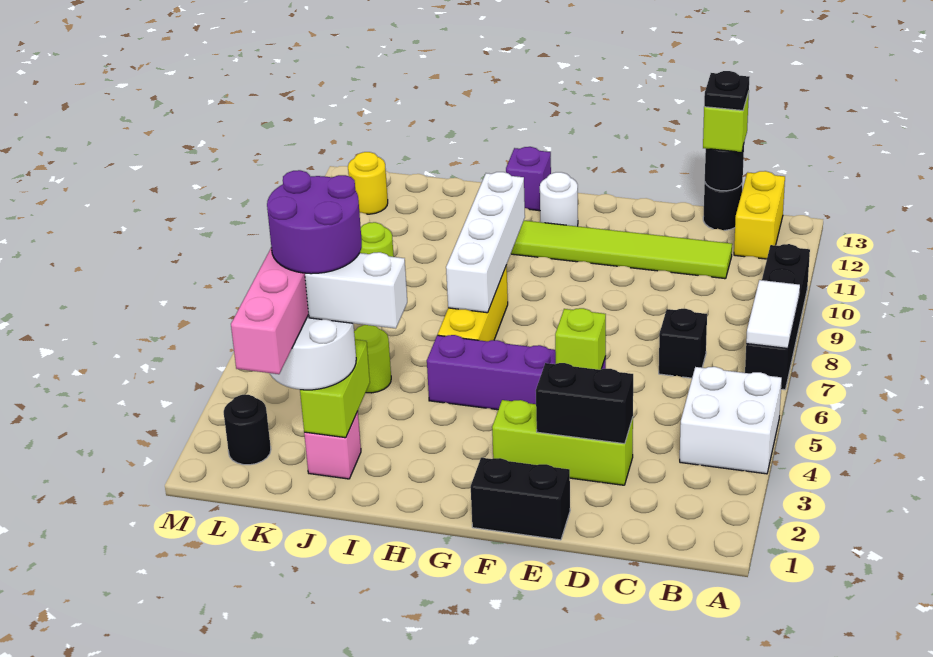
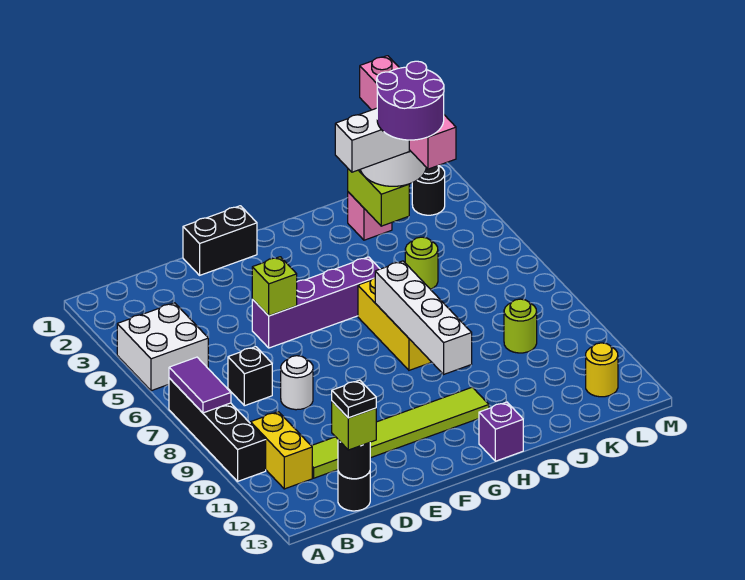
white 1x2 tile [746,280,800,349] -> purple 1x2 tile [169,357,231,413]
yellow 1x2 brick [734,171,785,259] -> yellow 1x2 brick moved to [250,412,312,489]
lime 1x3 brick [492,400,633,485] -> none
black 1x2 brick [536,363,633,444] -> none
white 1x1 round brick [540,172,578,226] -> white 1x1 round brick moved to [281,356,313,410]

